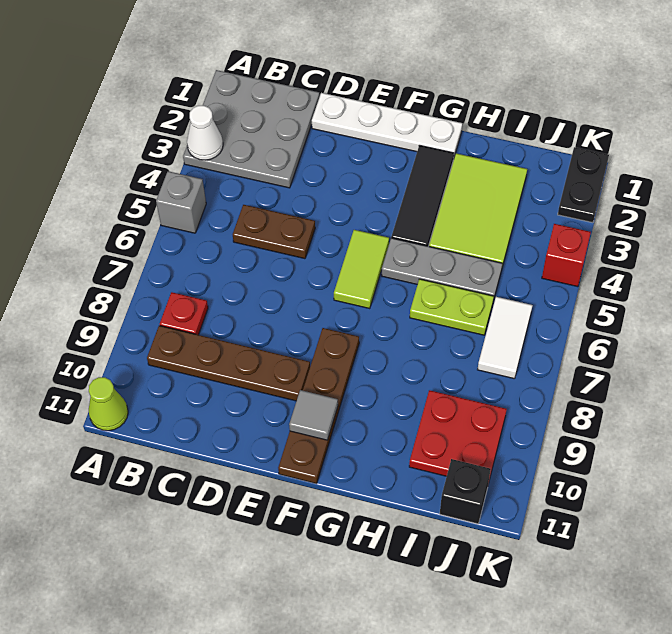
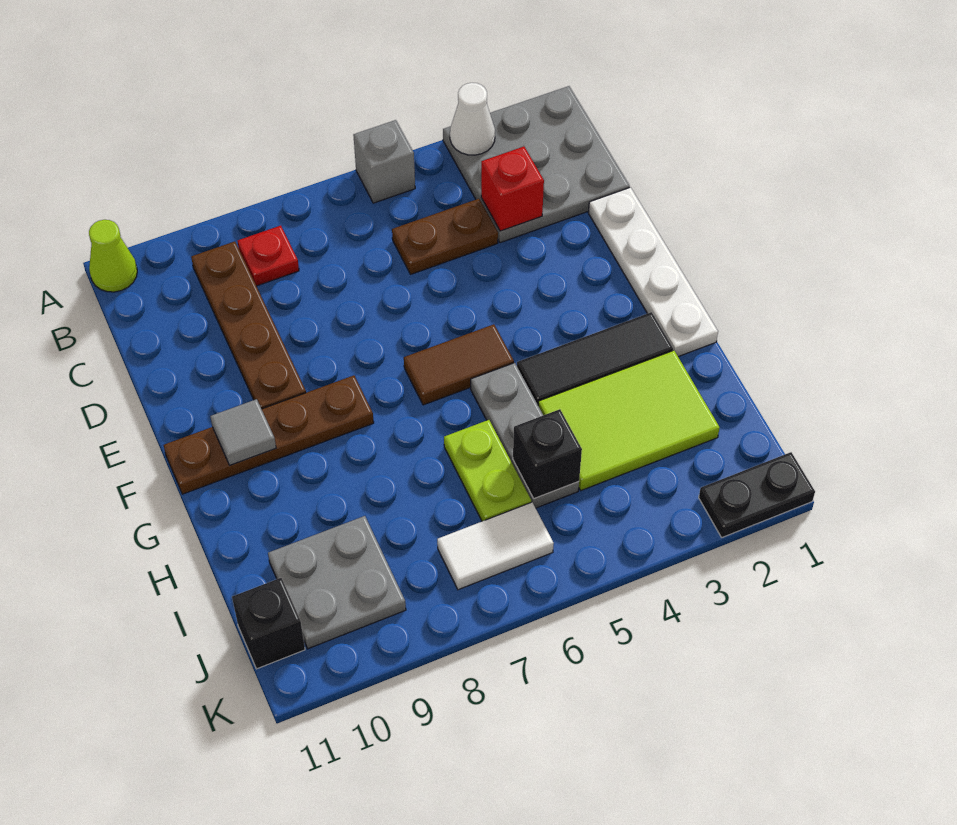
brown 1x2 plate [233,205,315,259] -> brown 1x2 plate turned to [392,199,498,274]
lime 1x2 tile [334,230,389,308] -> brown 1x2 tile [404,324,514,405]
none -> black 1x1 brick [513,409,582,499]
red 2x2 plate [409,390,507,484] -> grey 2x2 plate [268,516,406,649]
red 1x1 brick [542,224,591,287] -> red 1x1 brick moved to [481,147,544,231]

